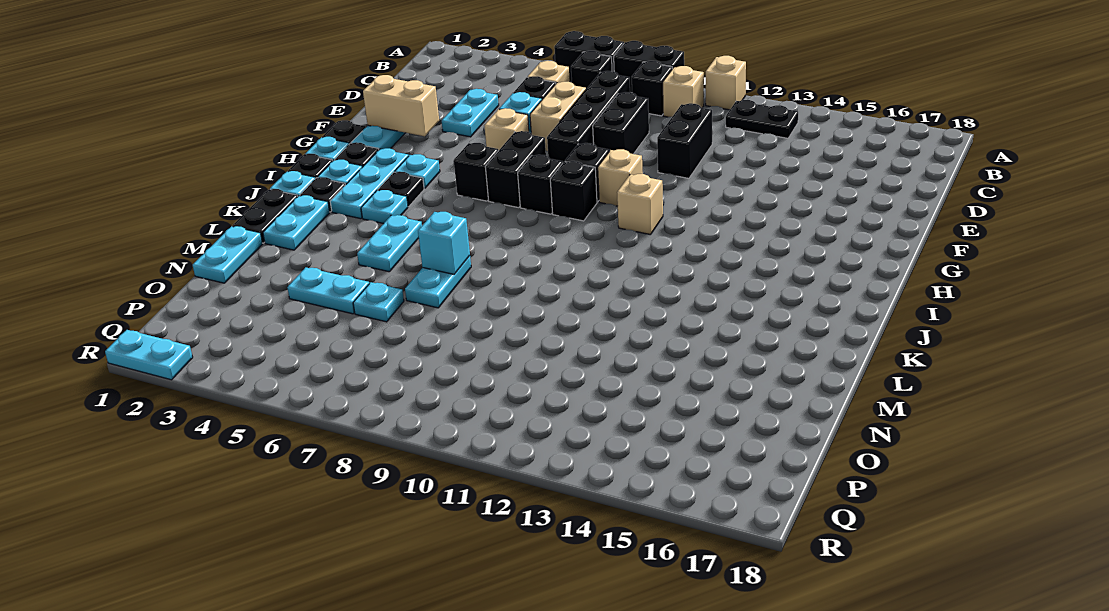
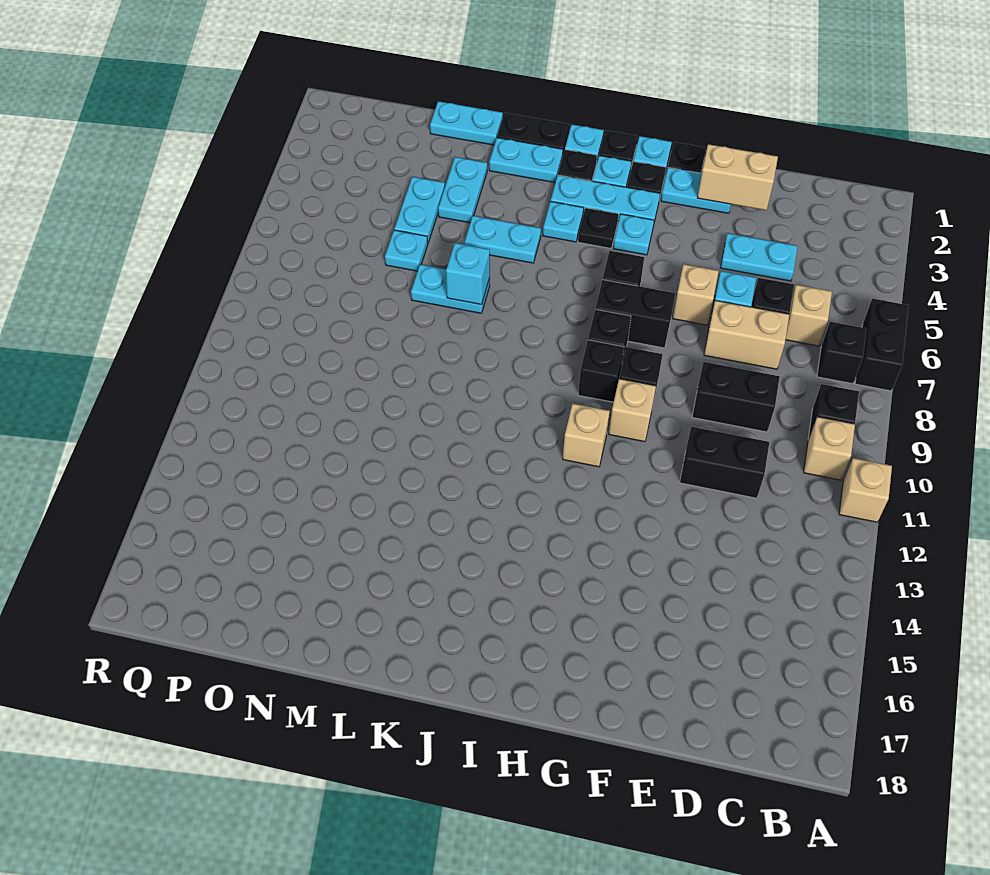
black 1x2 brick [614,41,684,93] -> none
black 1x2 plate [726,100,798,138] -> none
black 1x4 brick [547,71,630,162] -> none
tan 1x2 brick [363,75,439,136] -> tan 1x2 brick turned to [698,144,778,210]
cyan 1x2 plate [105,330,193,380] -> cyan 1x2 plate moved to [438,157,487,223]

